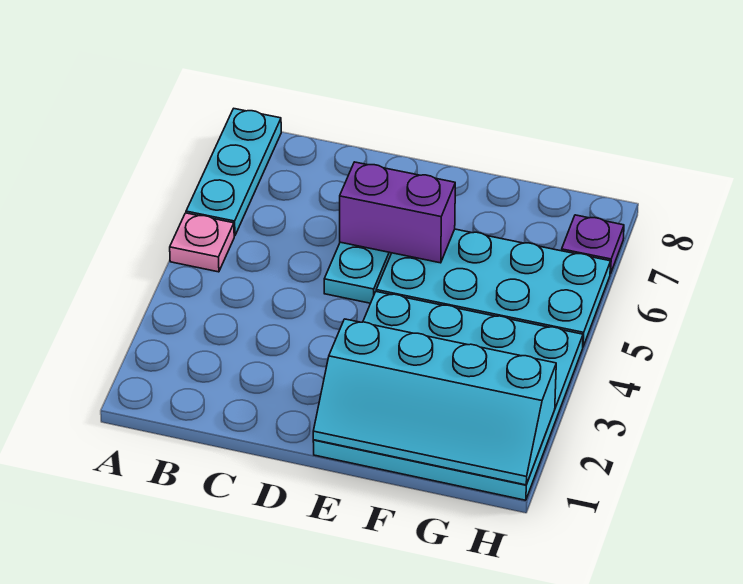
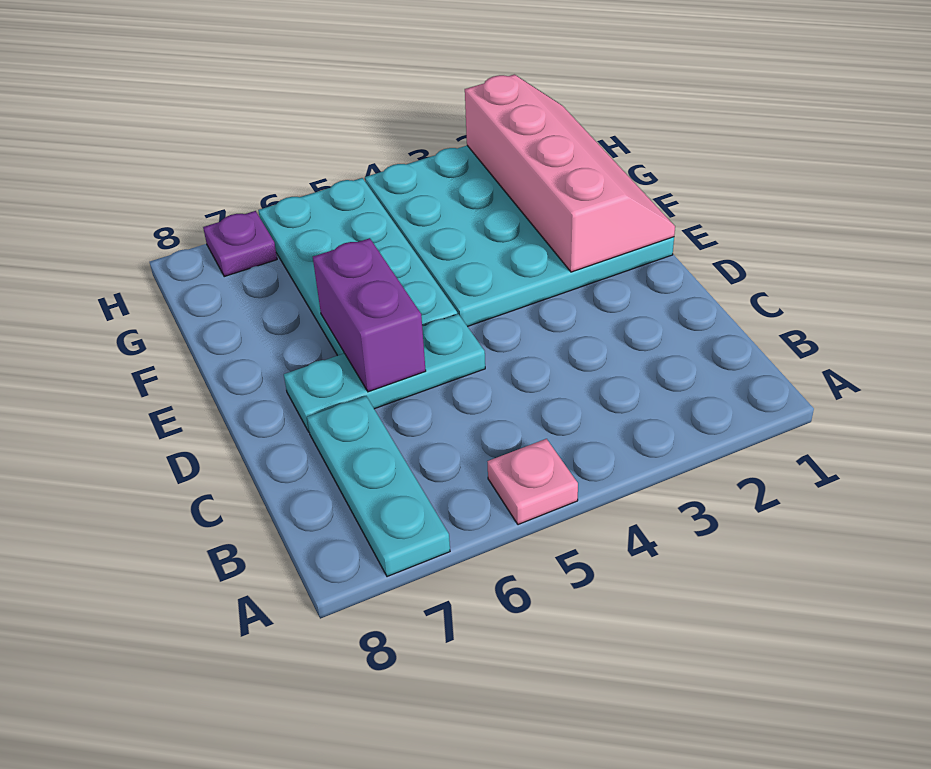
cyan 1x3 plate [186,109,281,236] -> cyan 1x3 plate turned to [307,396,450,577]
cyan 2x4 slope [313,319,556,485] -> pink 2x4 slope [465,74,675,272]

